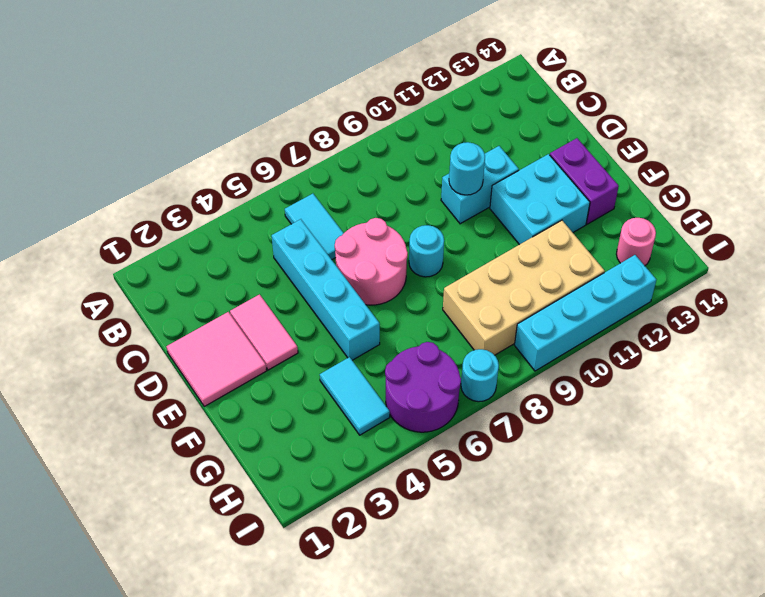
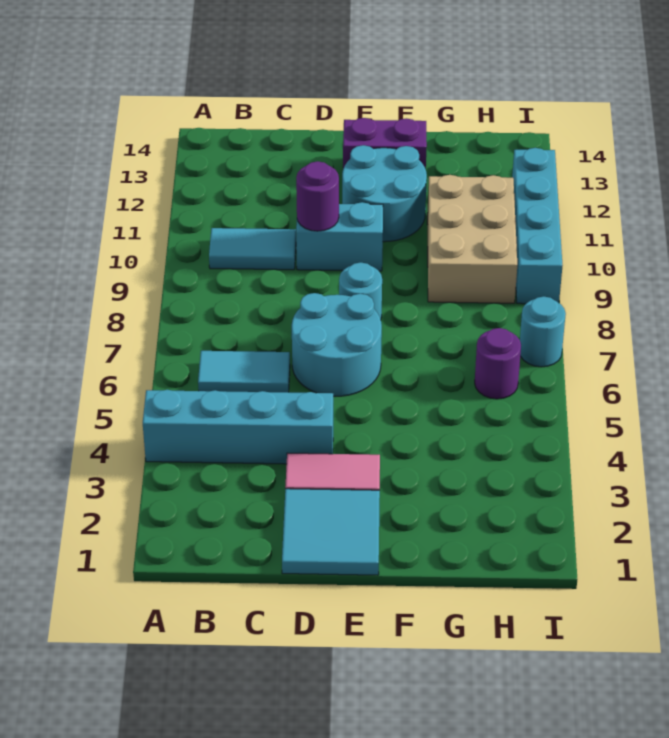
cyan 1x4 brick [272,219,380,360] -> cyan 1x4 brick moved to [143,390,333,464]
pink 2x2 tile [166,312,267,406] -> cyan 2x2 tile [282,489,380,575]
pink 2x2 round brick [335,218,408,305] -> cyan 2x2 round brick [292,293,382,396]
cyan 1x2 brick [441,146,519,224] -> cyan 1x2 brick turned to [296,202,383,271]
cyan 1x1 round brick [449,142,485,195] -> purple 1x1 round brick [296,161,339,231]
cyan 2x2 brick [490,154,590,245] -> cyan 2x2 round brick [342,145,427,242]
cyan 1x2 tile [320,357,390,435] -> cyan 1x2 tile moved to [209,228,296,270]
tan 2x4 brick [443,220,605,355] -> tan 2x3 brick [427,175,517,303]
purple 2x2 round brick [385,342,461,432] -> purple 1x1 round brick [475,328,521,399]
pink 1x1 round brick [616,218,656,265] -> none

